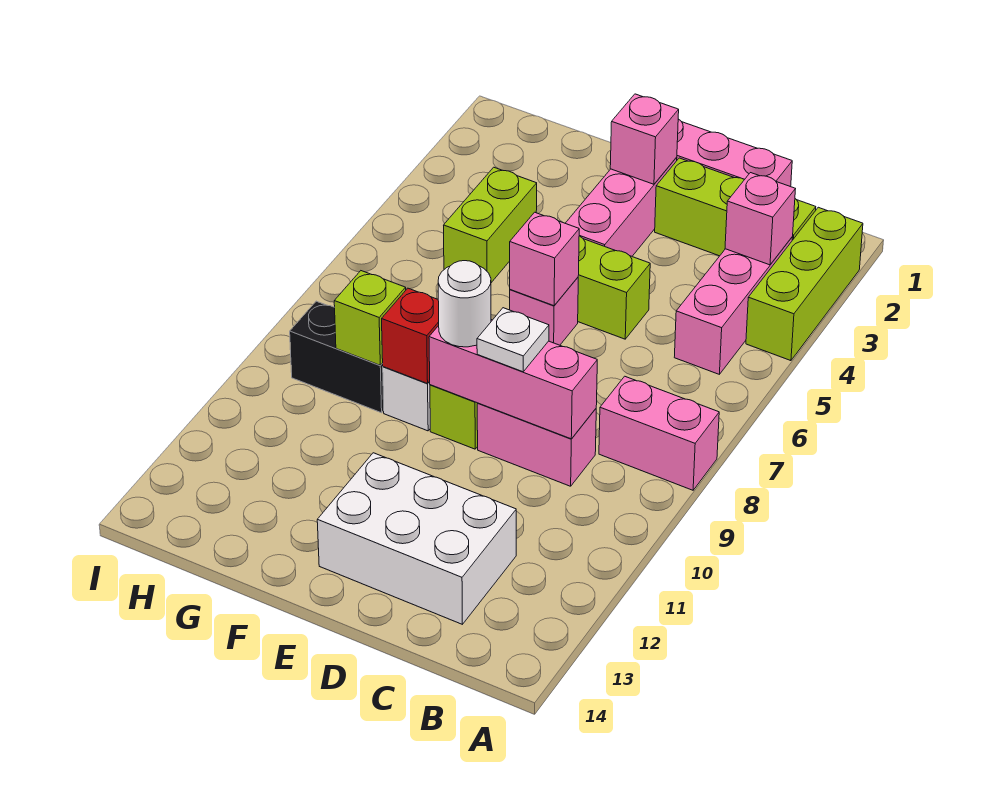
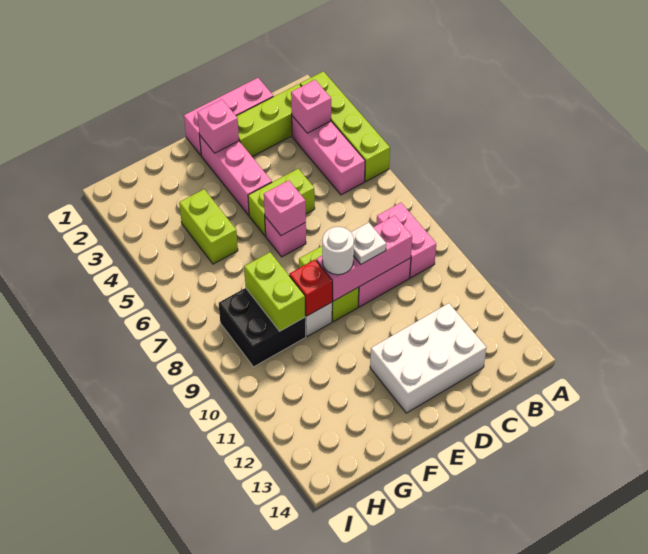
lime 1x3 brick [746,207,863,361] -> lime 1x4 brick [300,71,390,181]
pink 1x2 brick [599,376,719,490] -> pink 1x2 brick turned to [377,203,436,278]
black 1x2 brick [290,301,384,413] -> black 2x2 brick [219,288,306,367]
lime 1x1 brick [334,271,406,365] -> lime 1x2 brick [244,252,305,331]

